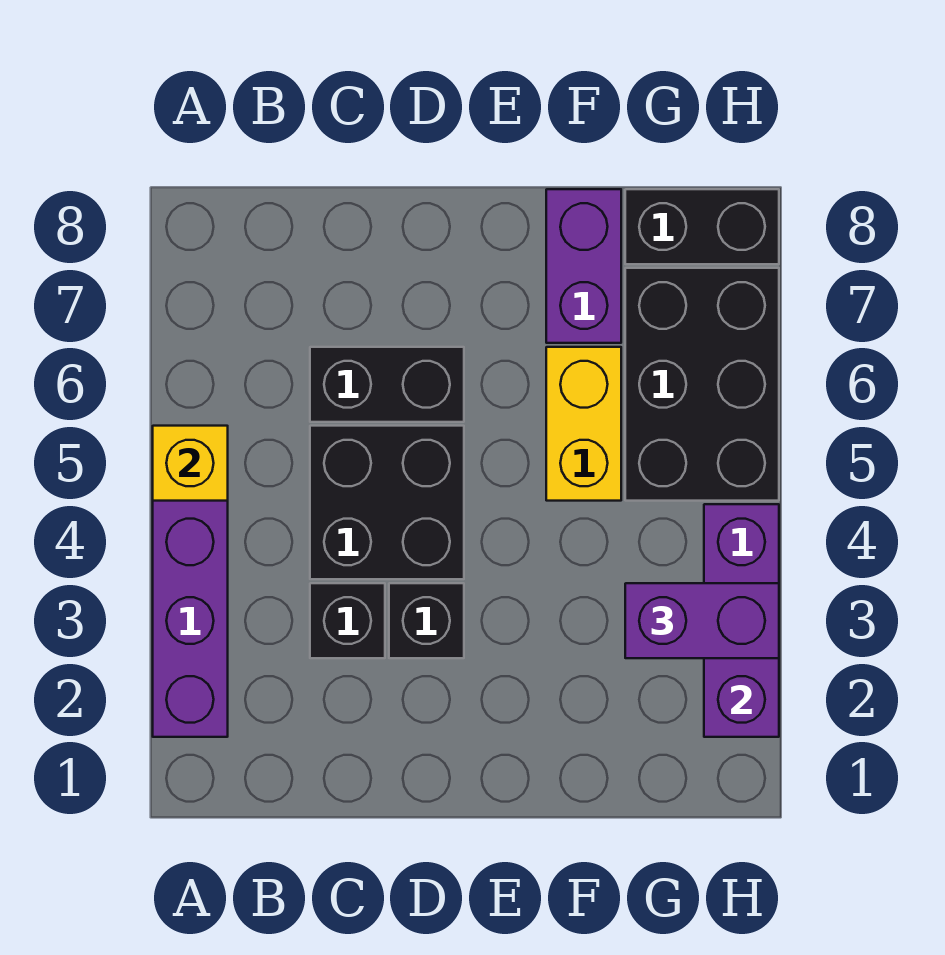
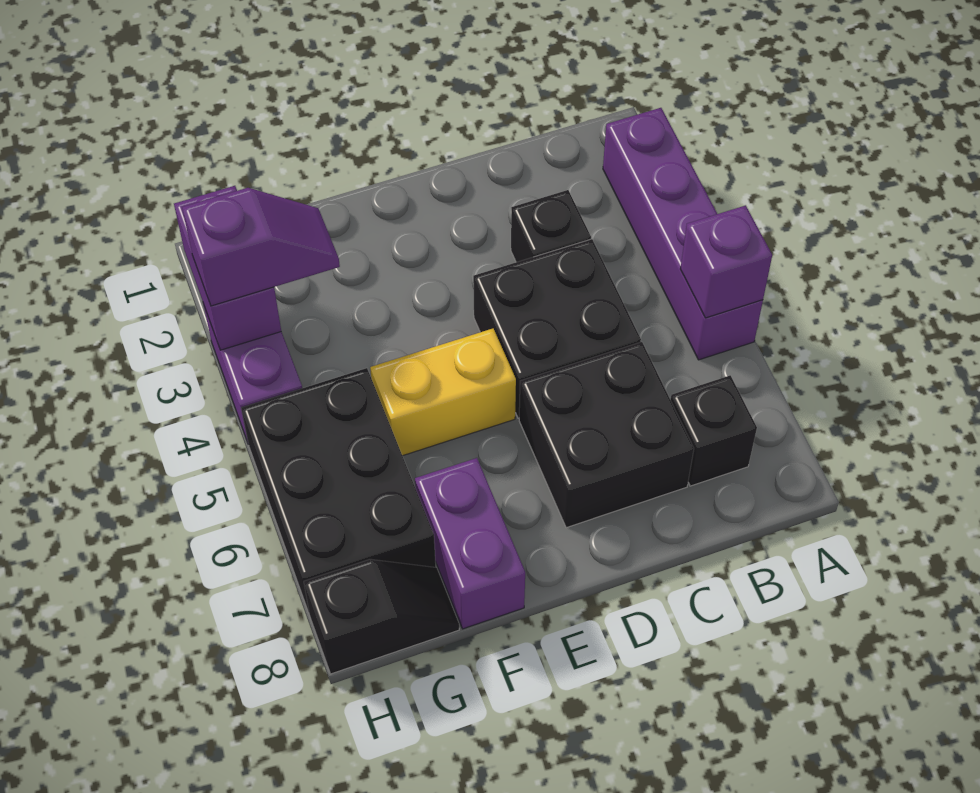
yellow 1x1 brick [153,426,228,501] -> purple 1x1 brick [680,205,772,318]
black 1x2 brick [310,347,464,422] -> black 2x2 brick [519,342,694,528]
black 1x1 brick [389,583,464,658] -> black 1x1 brick moved to [671,375,757,486]
yellow 1x2 brick [546,347,621,501] -> yellow 1x2 brick turned to [370,329,516,456]
purple 1x2 brick [625,583,779,658] -> purple 1x2 slope [182,188,340,306]
black 1x2 brick [625,189,779,264] -> black 1x2 slope [304,559,459,674]

